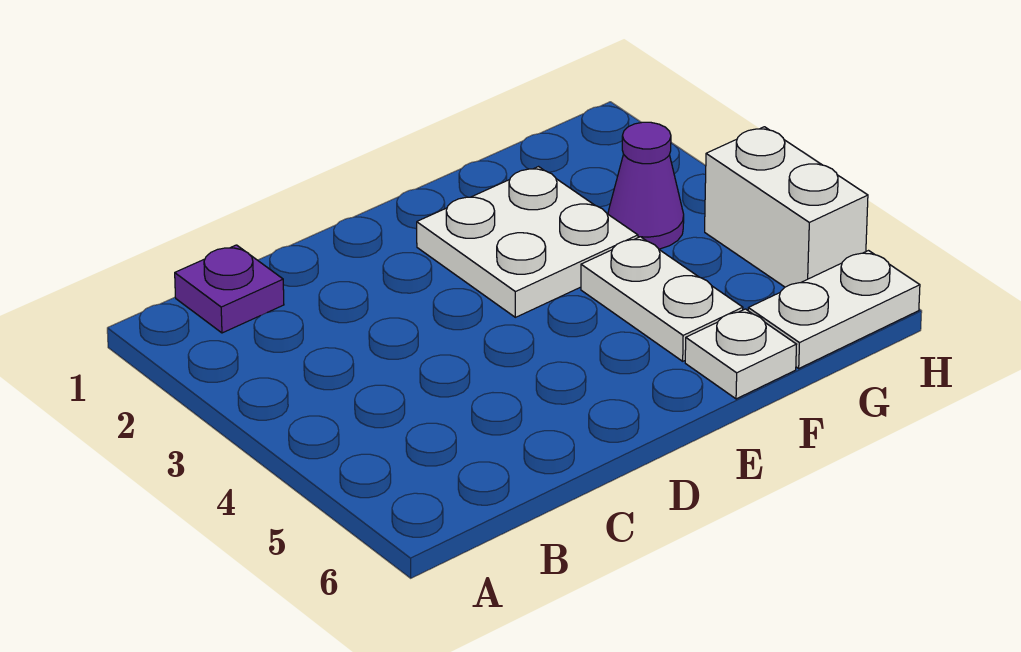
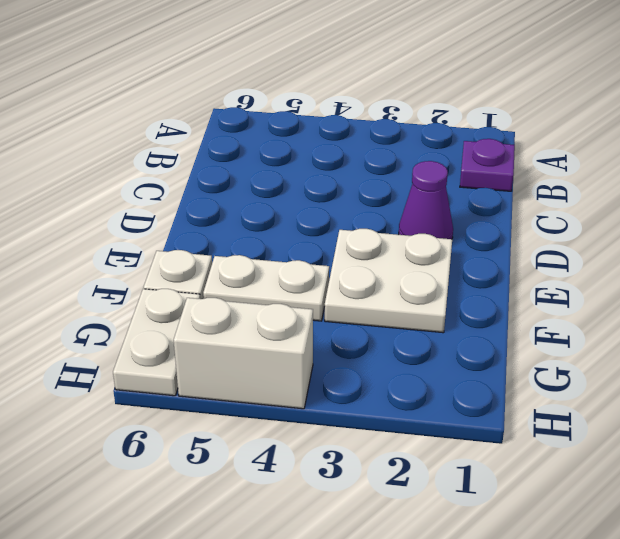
purple 1x1 cone [608,122,684,249] -> purple 1x1 cone moved to [399,161,453,239]

